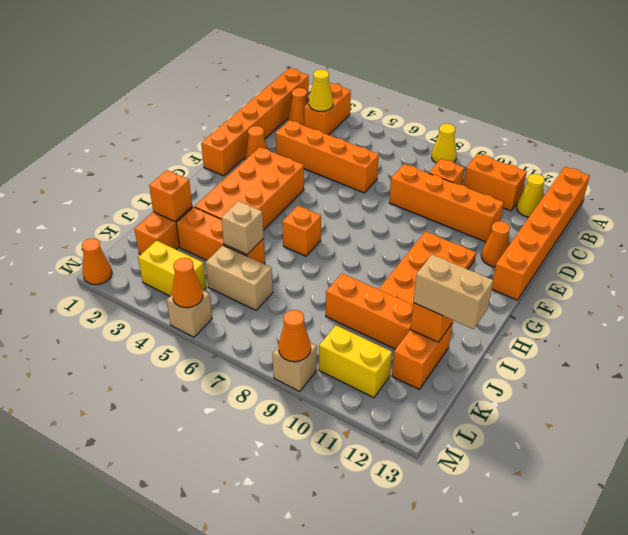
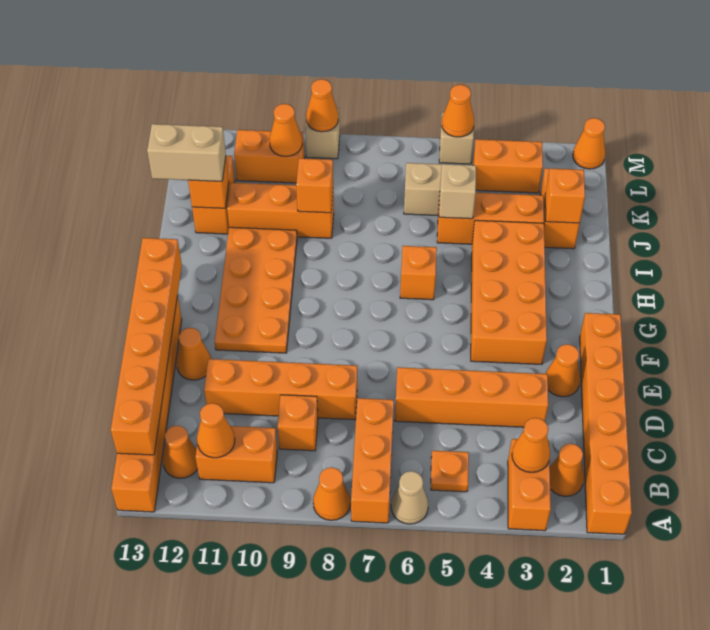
none -> tan 1x1 cone [391,471,428,524]
none -> orange 1x3 brick [351,398,394,523]
yellow 1x1 cone [432,124,457,163] -> orange 1x1 cone [313,467,350,520]
yellow 1x1 cone [309,69,333,111] -> orange 1x1 cone [512,418,550,472]
none -> orange 1x1 plate [431,451,469,492]
none -> orange 1x1 cone [197,403,235,458]
yellow 1x1 cone [517,174,545,217] -> orange 1x1 cone [163,426,198,478]
none -> orange 1x6 brick [111,238,182,455]
none -> orange 1x1 brick [296,158,333,213]
yellow 1x2 brick [138,240,206,296] -> orange 1x2 brick [473,139,543,193]
yellow 1x2 brick [319,325,392,398] -> orange 1x2 brick [234,130,305,183]
none -> orange 1x1 cone [269,104,302,156]

